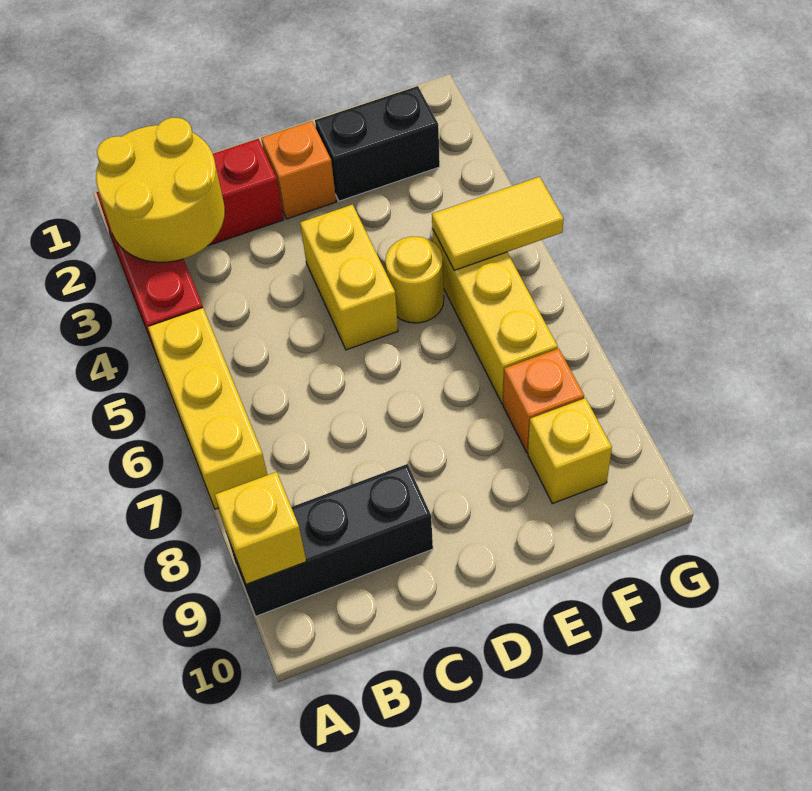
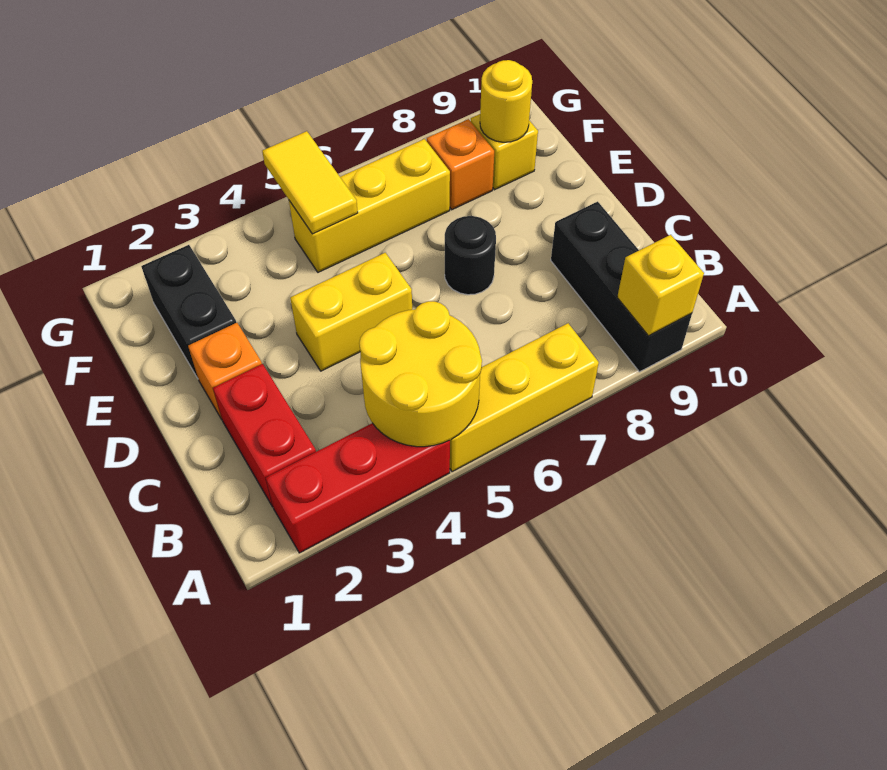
yellow 2x2 round brick [96,118,225,262] -> yellow 2x2 round brick moved to [359,301,482,447]
none -> black 1x1 round brick [445,216,496,295]
yellow 1x1 round brick [385,237,444,323] -> yellow 1x1 round brick moved to [480,60,532,142]

